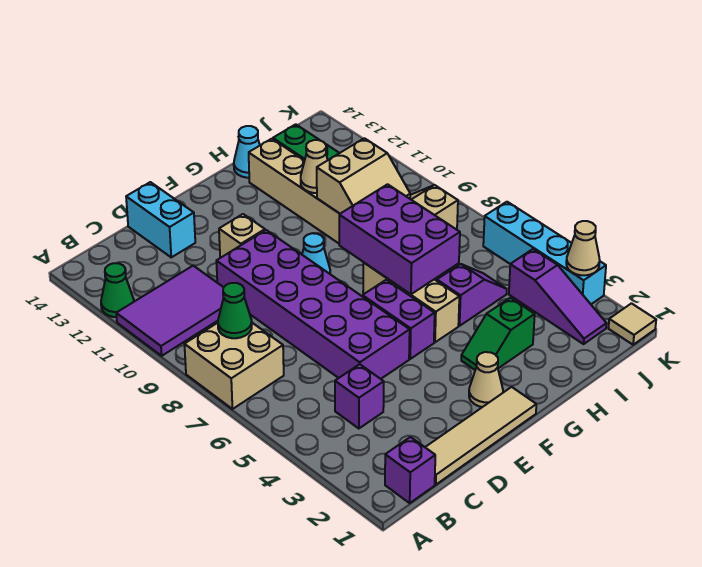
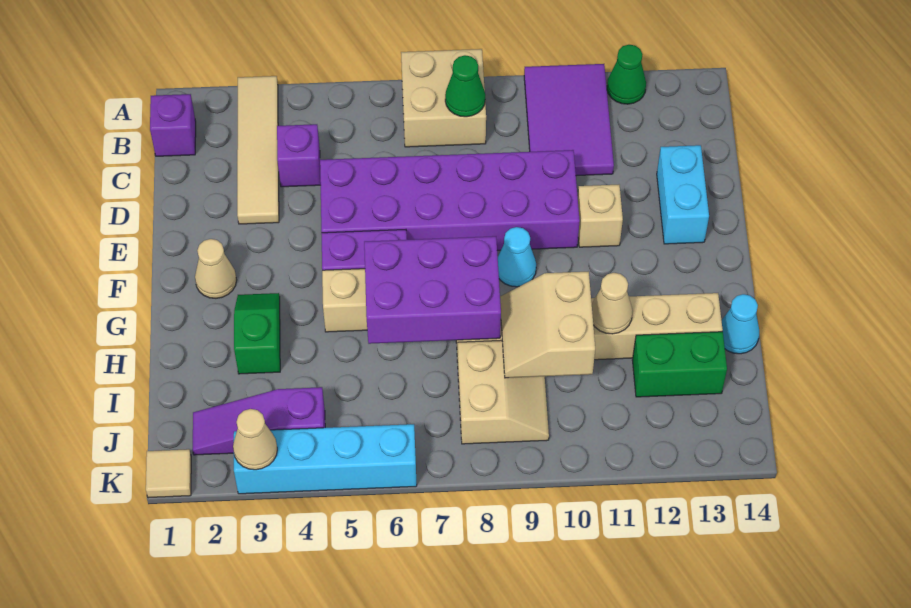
tan 1x4 tile [425,387,536,485] -> tan 1x4 tile moved to [237,76,279,224]
cyan 1x2 brick [126,182,195,257] -> cyan 1x2 brick turned to [657,145,709,244]
purple 1x2 slope [437,264,507,326] -> none

